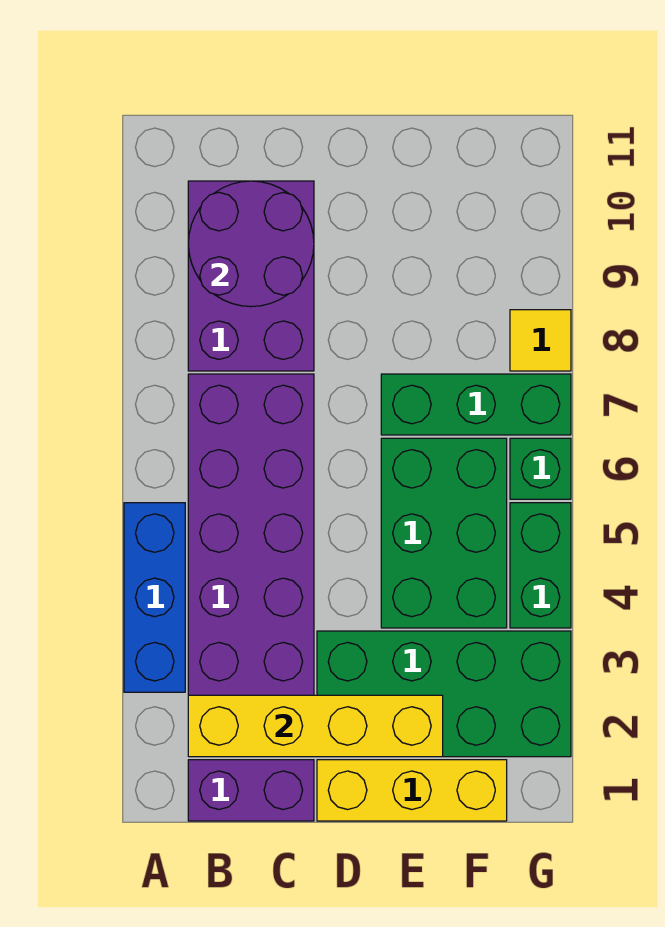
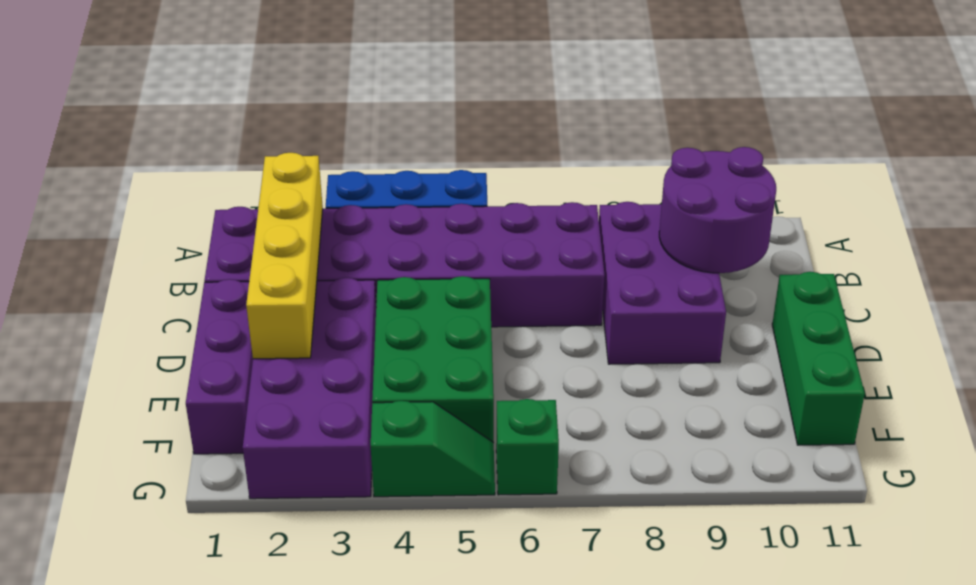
purple 2x3 brick [188,181,314,371] -> purple 2x3 brick turned to [599,202,726,364]
yellow 1x3 brick [317,760,507,821] -> purple 1x3 brick [186,279,253,454]
green 2x4 brick [317,631,571,757] -> purple 2x4 brick [243,278,376,499]
green 2x3 brick [381,438,507,628] -> green 2x3 brick turned to [372,276,494,443]
green 1x3 brick [381,374,571,435] -> green 1x3 brick moved to [772,272,865,445]
green 1x2 brick [510,503,571,628] -> green 1x2 slope [371,401,495,497]
yellow 1x1 tile [510,310,571,371] -> none

